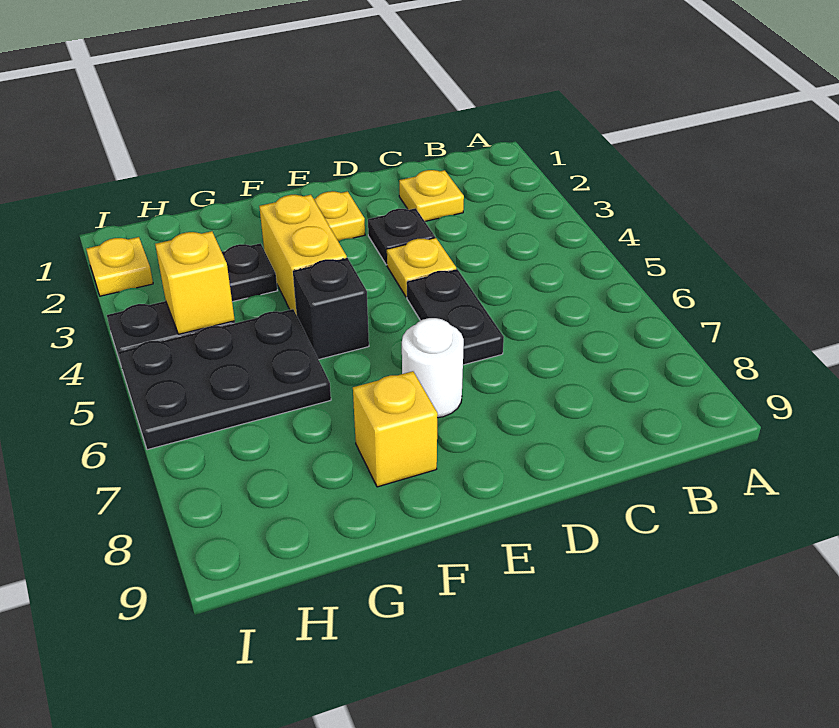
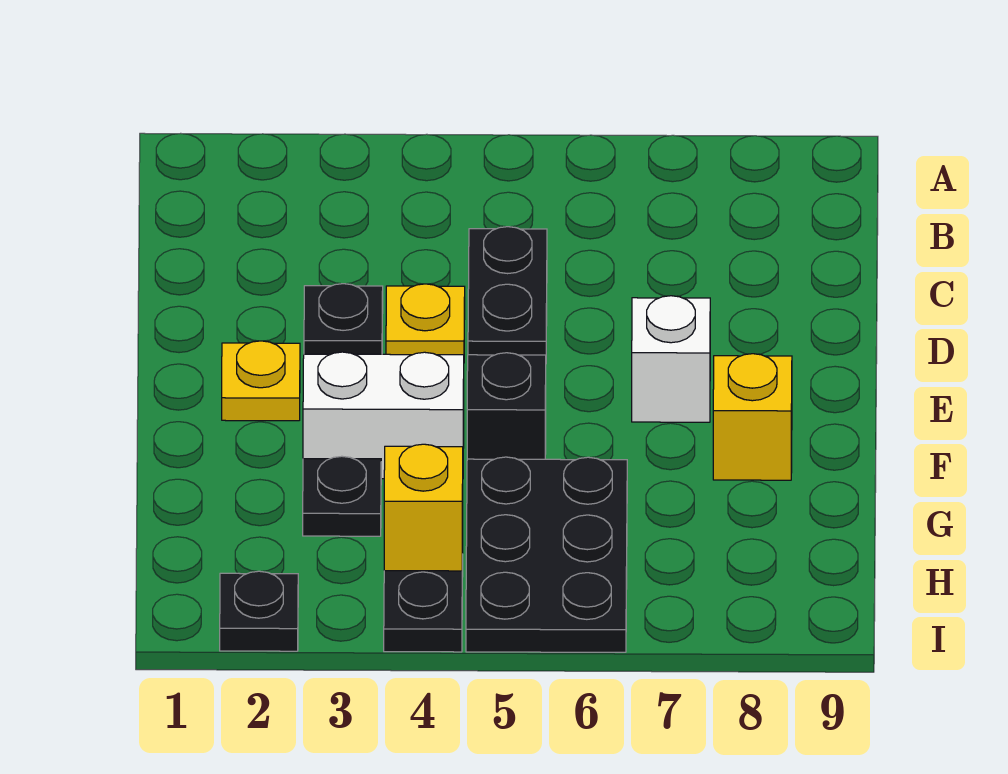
yellow 1x1 plate [399,170,464,221] -> none
black 1x2 plate [407,269,504,365] -> black 1x2 plate turned to [468,227,547,355]
white 1x1 round brick [402,318,464,418] -> white 1x1 brick [632,296,710,422]
yellow 1x2 brick [259,195,347,315] -> white 1x2 brick [303,352,464,479]
yellow 1x1 plate [86,237,153,296] -> black 1x1 plate [220,571,298,651]

